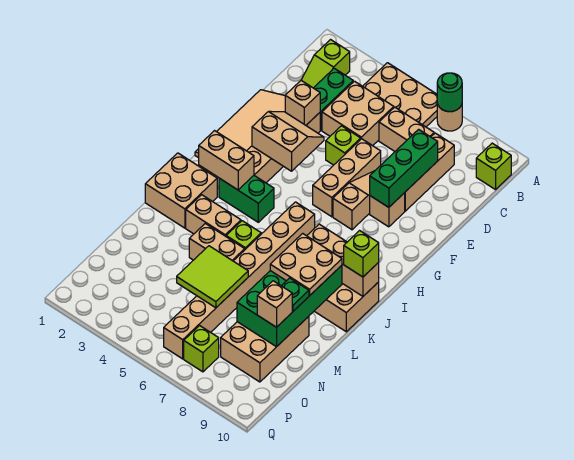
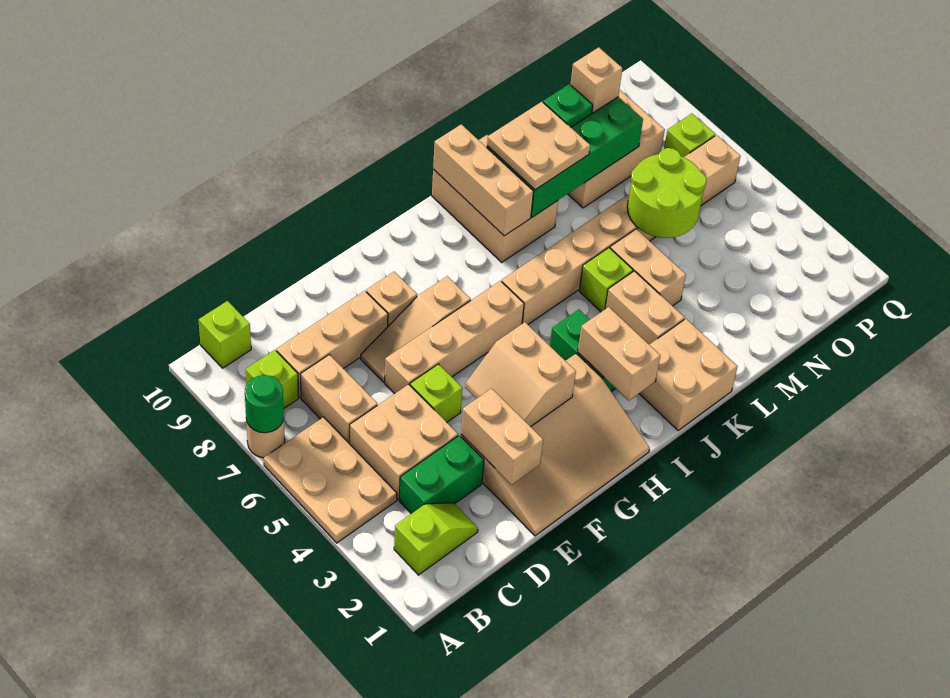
green 1x3 brick [370,129,438,207] -> none
tan 1x1 brick [285,81,320,125] -> tan 1x2 brick [461,388,543,485]
tan 1x3 brick [313,139,381,217] -> tan 1x4 brick [385,281,524,394]
lime 1x1 brick [344,231,379,277] -> lime 1x1 brick moved to [246,350,298,408]
lime 2x2 tile [177,246,248,308] -> lime 2x2 round brick [627,148,706,238]

